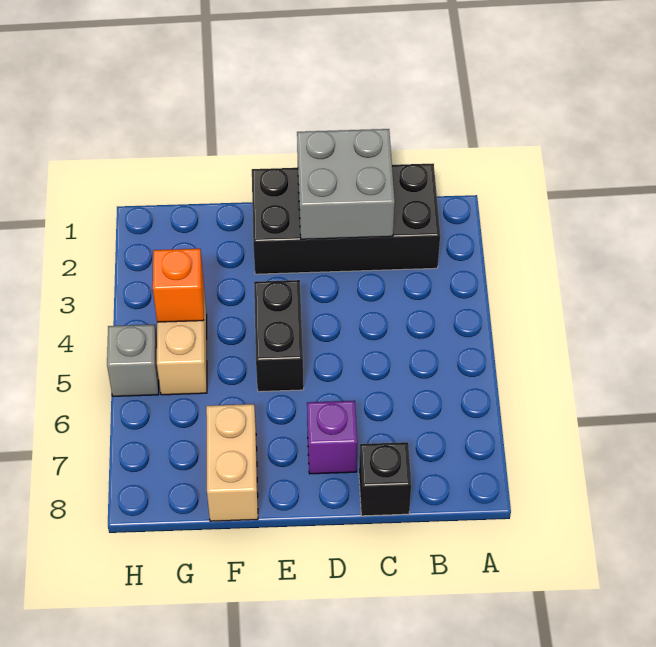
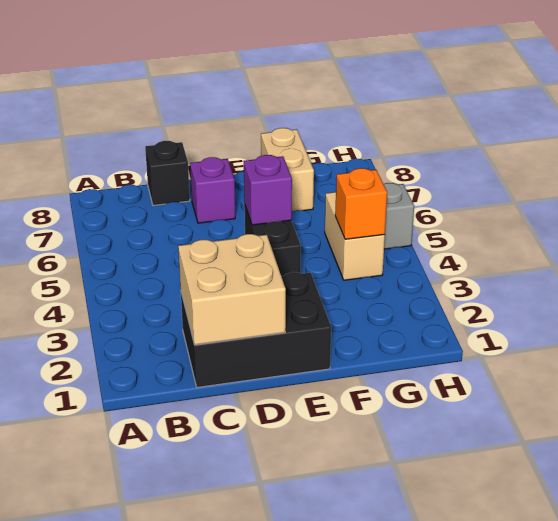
black 2x4 brick [252,164,440,274] -> black 2x3 brick [181,272,331,387]
grey 2x2 brick [297,129,395,239] -> tan 2x2 brick [178,234,286,345]
none -> purple 1x1 brick [244,155,292,225]

